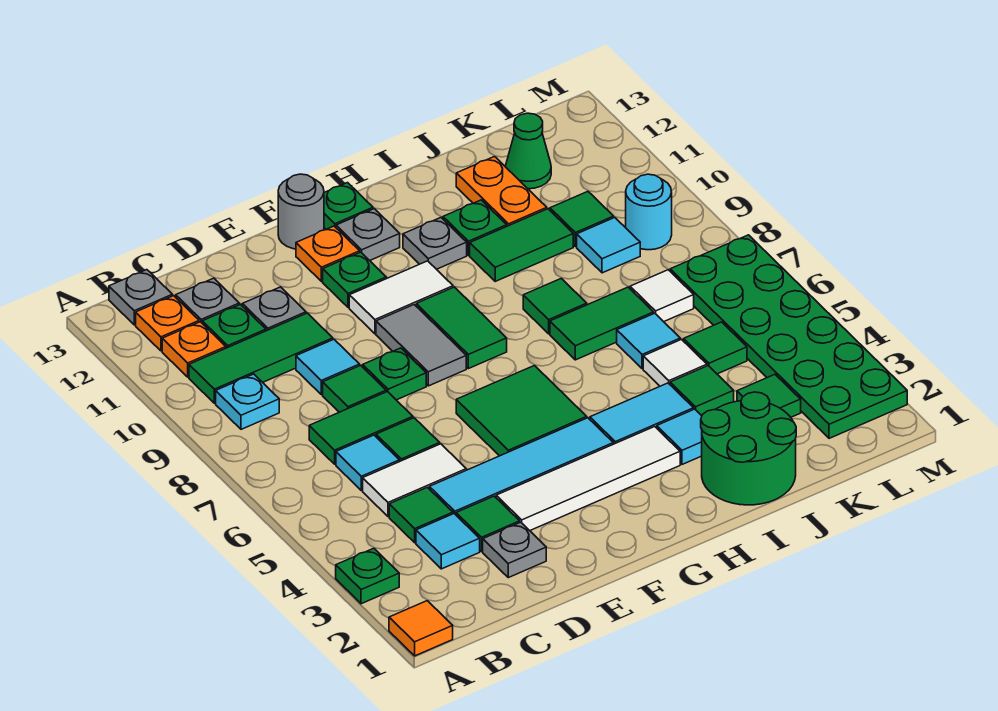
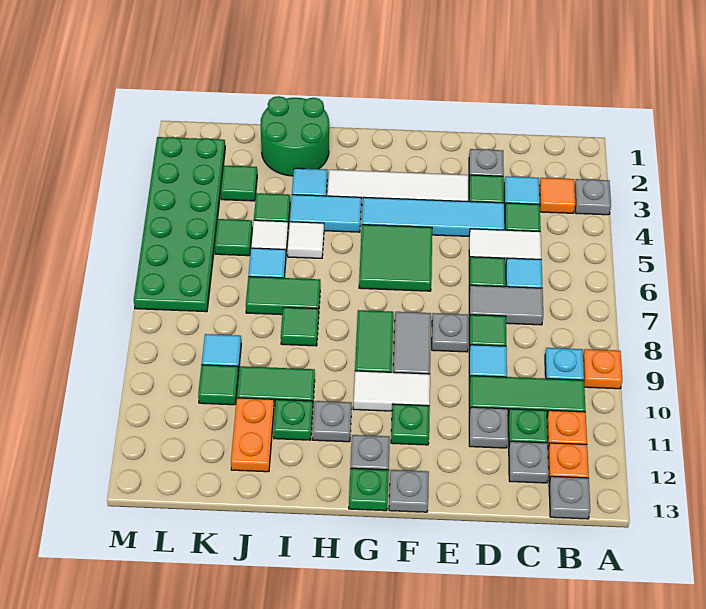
orange 1x1 tile [389,601,453,656] -> orange 1x1 tile moved to [539,178,575,213]
green 1x1 plate [336,548,399,604] -> grey 1x1 plate [575,179,611,215]
green 1x2 tile [309,392,413,464] -> grey 1x2 tile [469,285,543,325]
green 1x1 plate [363,348,426,400] -> grey 1x1 plate [432,313,468,352]
orange 1x1 plate [296,226,360,281] -> orange 1x1 plate moved to [583,349,622,389]
grey 1x1 round brick [278,174,324,249] -> grey 1x1 plate [389,470,429,512]
white 1x1 tile [630,270,694,322] -> white 1x1 tile moved to [288,222,324,258]
green 1x1 cone [505,113,551,189] -> none
cyan 1x1 round brick [626,174,672,250] -> none

